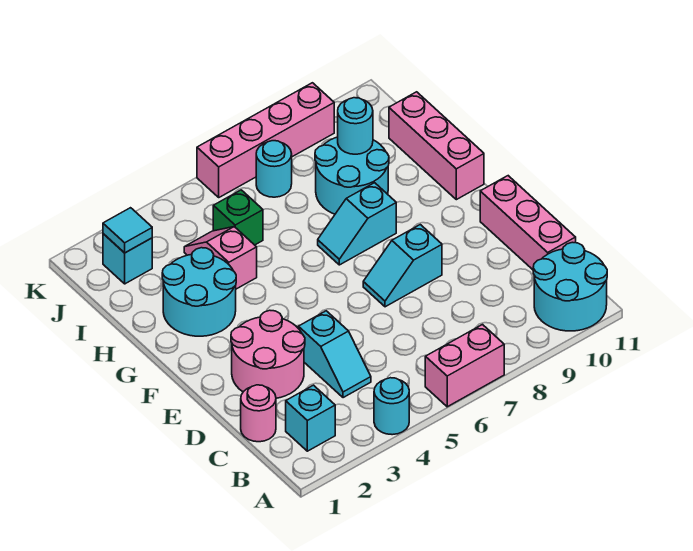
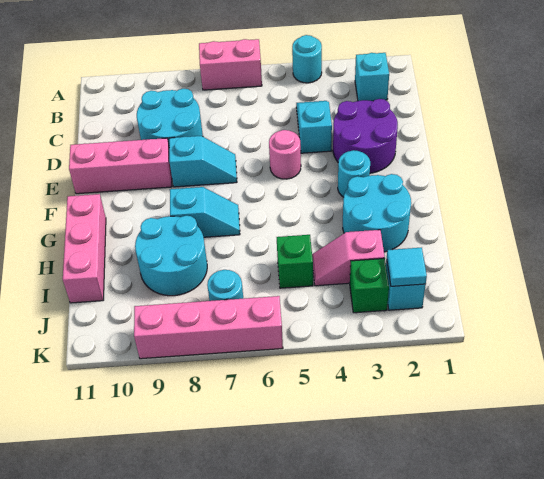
cyan 2x2 round brick [533,242,607,331] -> cyan 2x2 round brick moved to [137,88,203,143]
pink 1x1 round brick [241,385,276,442] -> pink 1x1 round brick moved to [269,130,301,179]
pink 1x3 brick [480,176,576,270] -> pink 1x3 brick turned to [69,138,172,194]
pink 2x2 round brick [231,310,305,398] -> purple 2x2 round brick [333,99,398,173]
pink 1x2 slope [184,227,257,289] -> pink 1x2 slope turned to [312,230,385,286]
cyan 1x1 round brick [338,98,373,154] -> cyan 1x1 round brick moved to [338,150,370,197]
none -> green 1x1 brick [350,258,389,313]

